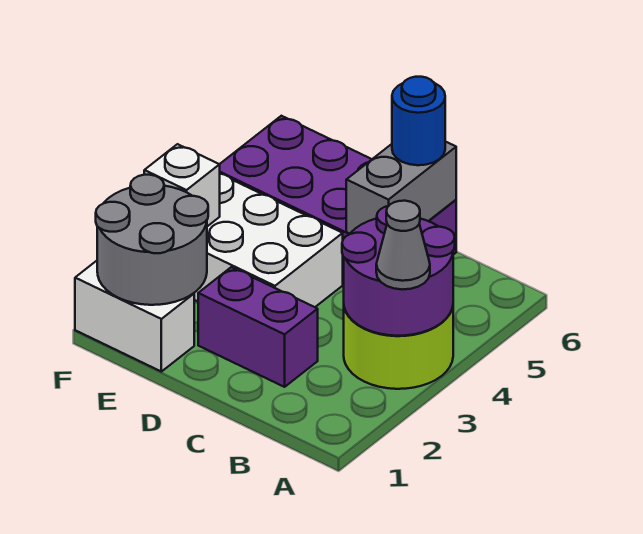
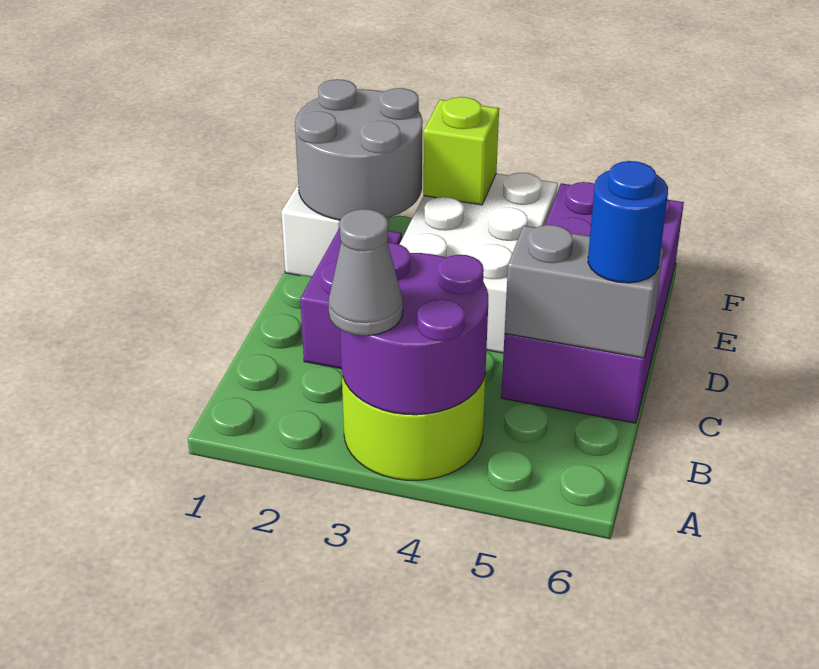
white 1x1 brick [144,144,220,226] -> lime 1x1 brick [423,97,499,205]

